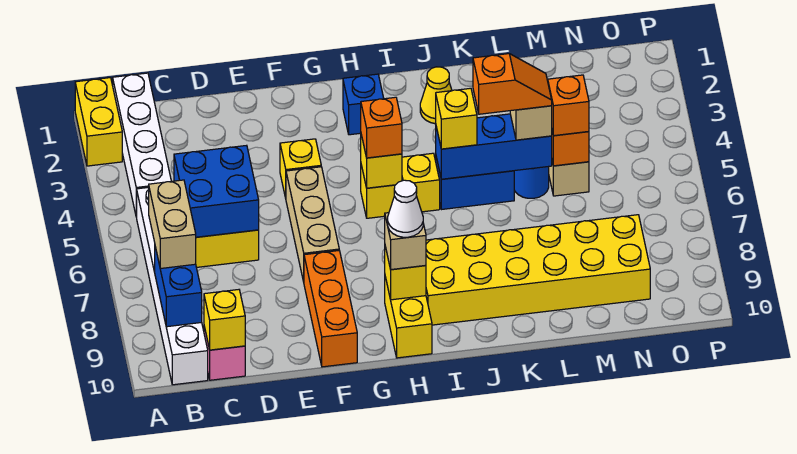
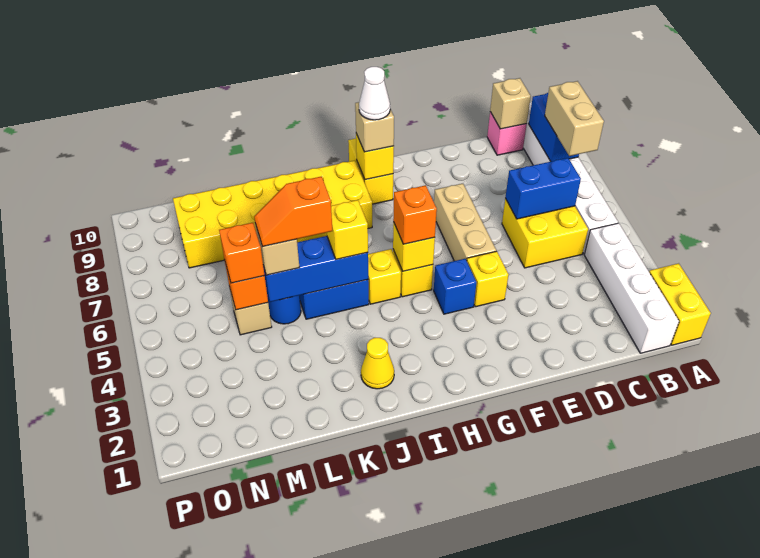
blue 2x2 brick [174,145,259,237] -> blue 1x2 brick [505,158,581,219]
yellow 1x1 brick [204,290,245,350] -> tan 1x1 brick [490,78,531,129]
orange 1x3 brick [304,250,357,367] -> none
blue 1x1 brick [343,74,384,135] -> blue 1x1 brick moved to [434,259,477,314]

